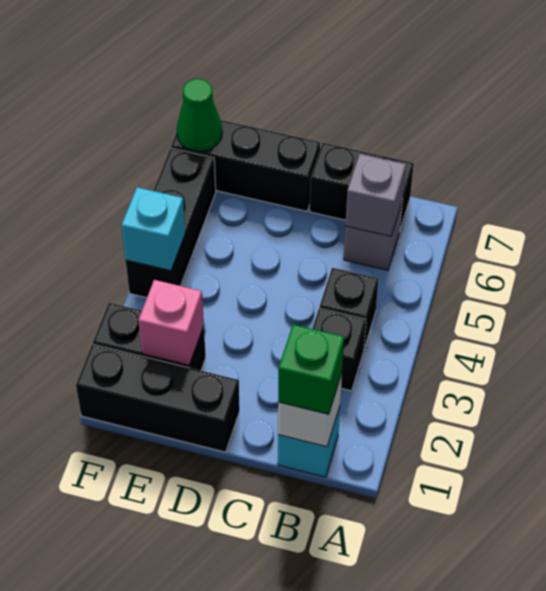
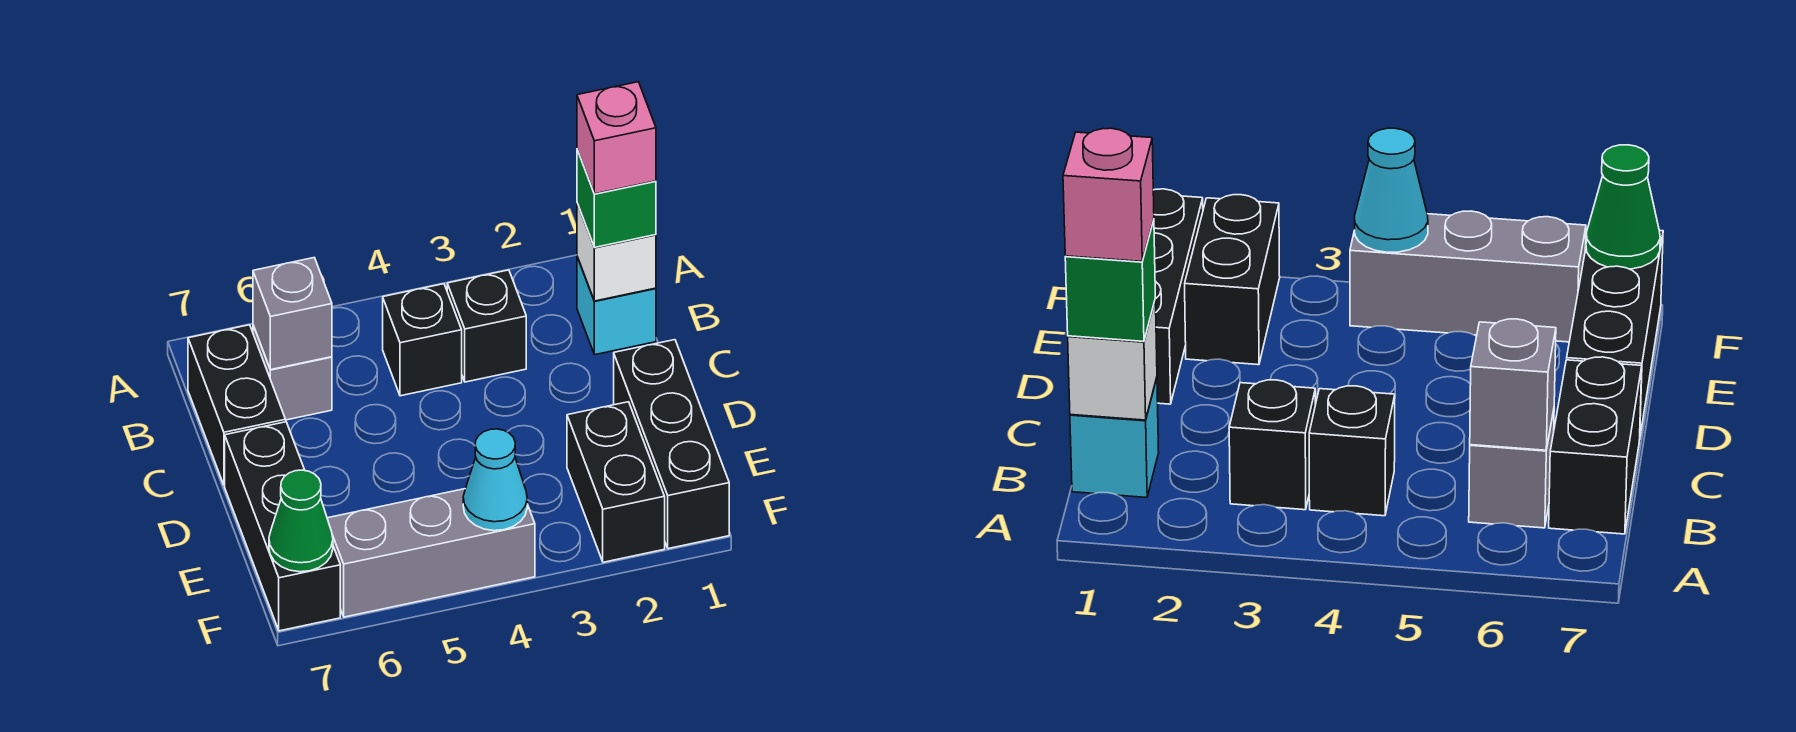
pink 1x1 brick [138,280,204,365] -> pink 1x1 brick moved to [577,82,656,194]
black 1x3 brick [126,148,216,298] -> grey 1x3 brick [327,489,535,617]
cyan 1x1 brick [121,187,185,271] -> cyan 1x1 cone [463,429,527,531]

